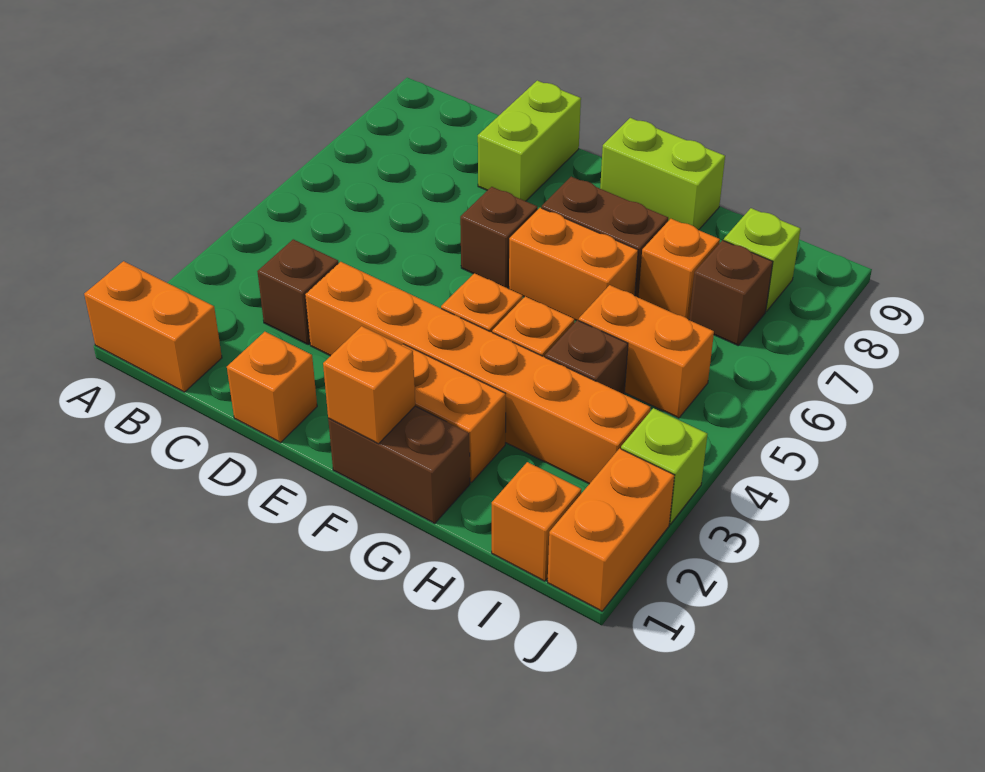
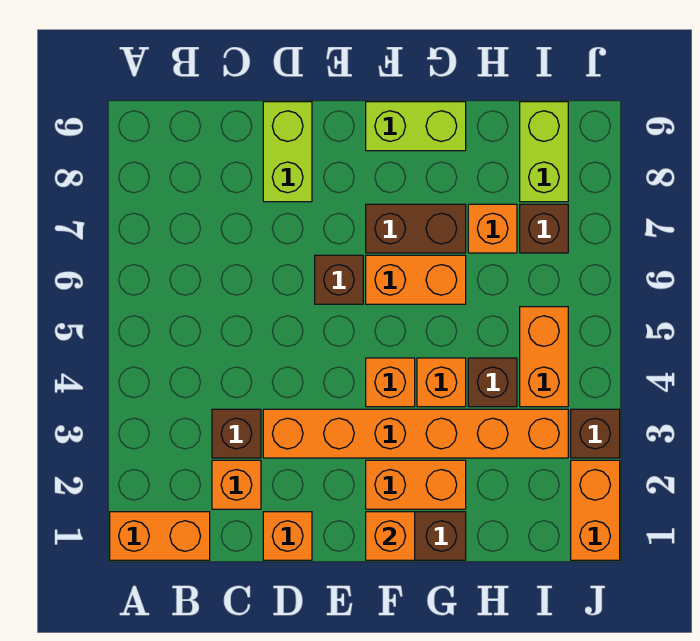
orange 1x2 brick [579,285,714,418] -> orange 1x2 brick turned to [520,307,568,407]
orange 1x1 brick [492,462,581,581] -> orange 1x1 brick moved to [212,460,261,509]
lime 1x1 brick [724,208,801,311] -> lime 1x2 brick [520,102,568,202]
lime 1x1 brick [621,408,708,524] -> brown 1x1 brick [571,409,620,458]

